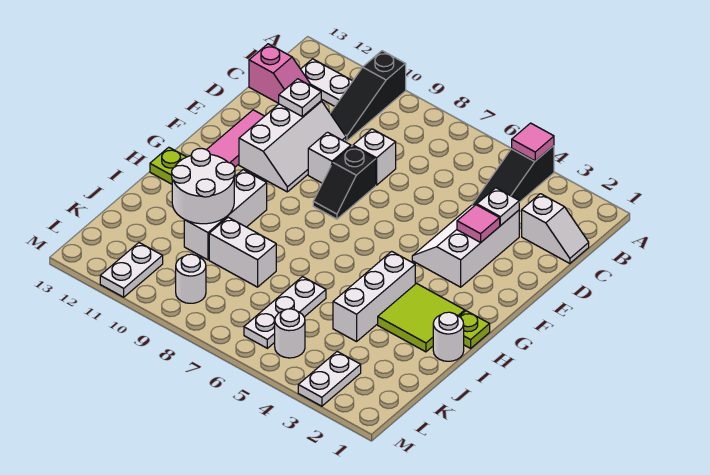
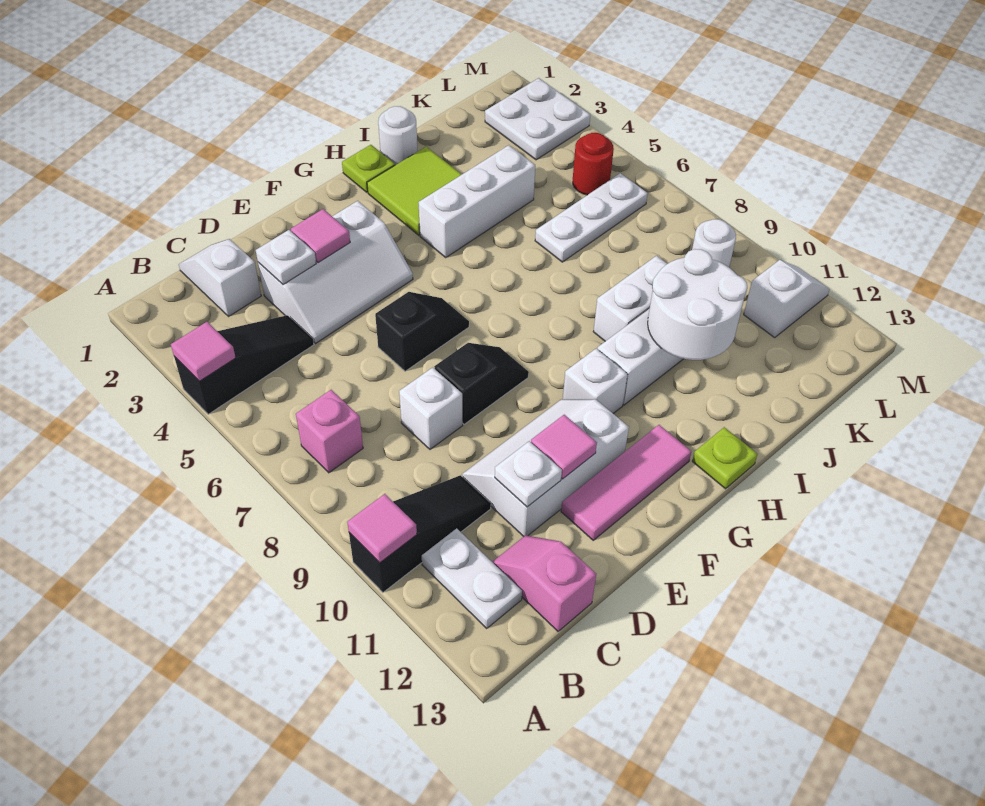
none -> pink 1x1 tile [347,494,417,563]
none -> pink 1x1 brick [296,390,363,473]
none -> black 1x2 slope [375,292,469,371]
white 1x1 brick [308,132,351,183] -> white 1x1 brick moved to [563,348,628,413]
none -> pink 1x1 tile [531,415,597,479]
white 1x2 brick [209,217,276,287] -> white 1x2 brick turned to [593,256,667,341]
white 1x2 plate [298,352,361,406] -> white 2x2 plate [485,78,590,160]
white 1x1 round brick [275,309,305,358] -> red 1x1 round brick [573,133,614,195]
white 1x2 plate [100,243,163,297] -> white 1x2 slope [744,260,830,338]

